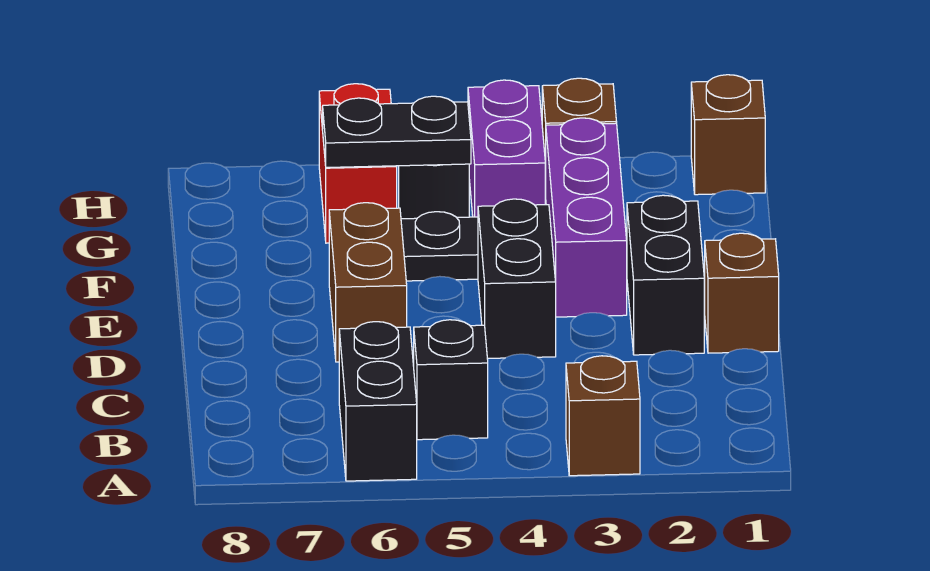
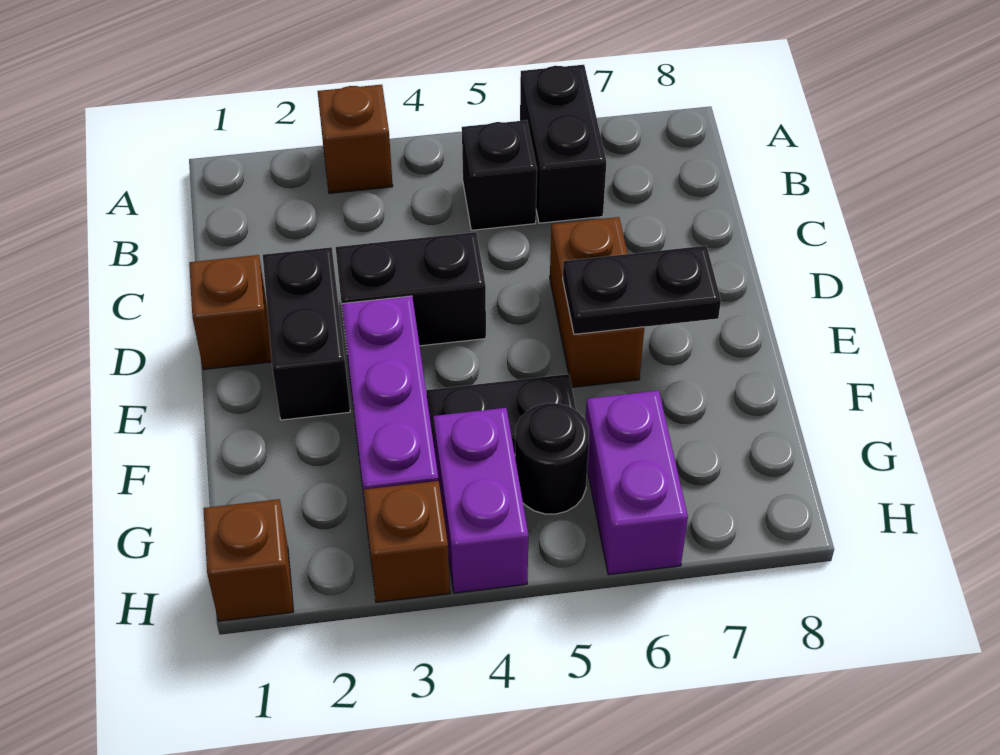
black 1x2 brick [478,199,556,358] -> black 1x2 brick turned to [336,232,486,346]
black 1x2 plate [323,96,471,168] -> black 1x2 plate moved to [563,246,721,334]
red 1x2 brick [319,84,397,243] -> purple 1x2 brick [585,391,688,575]

